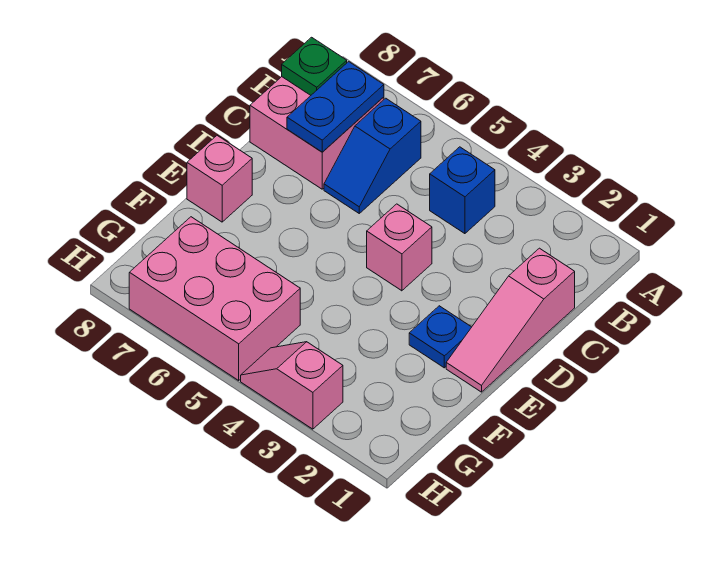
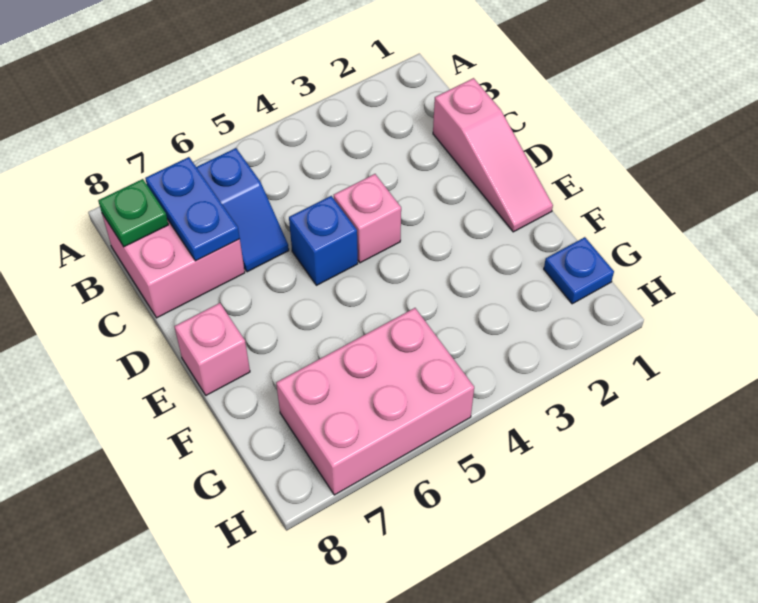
blue 1x1 brick [430,147,495,234] -> blue 1x1 brick moved to [289,196,358,285]
blue 1x1 plate [409,306,471,368] -> blue 1x1 plate moved to [544,237,614,304]
pink 1x2 slope [241,342,343,429] -> none

